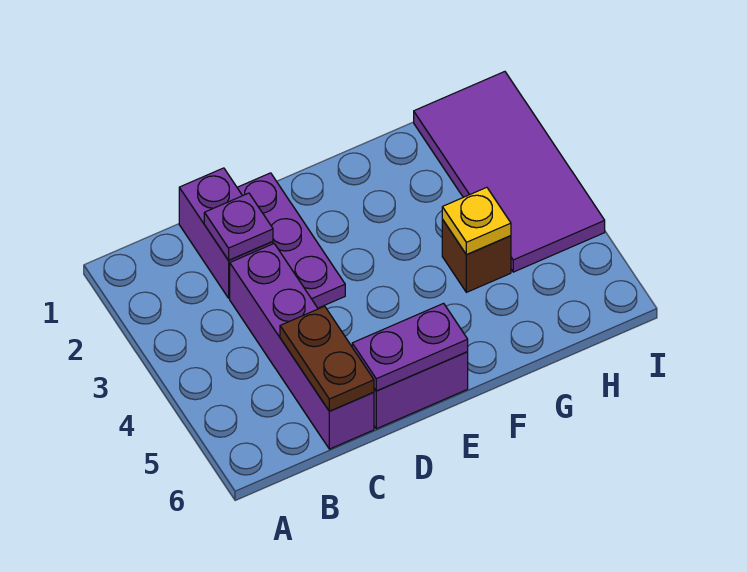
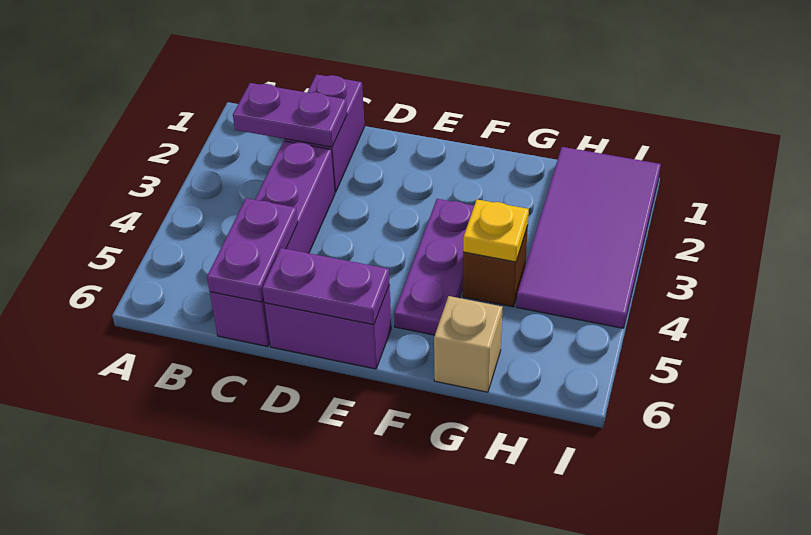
purple 1x1 plate [204,193,273,260] -> purple 1x2 plate [233,83,347,147]
brown 1x2 plate [280,306,374,411] -> purple 1x2 plate [207,198,298,302]
purple 1x3 plate [237,173,345,308] -> purple 1x3 plate moved to [394,199,474,335]
none -> tan 1x1 brick [434,296,503,392]

